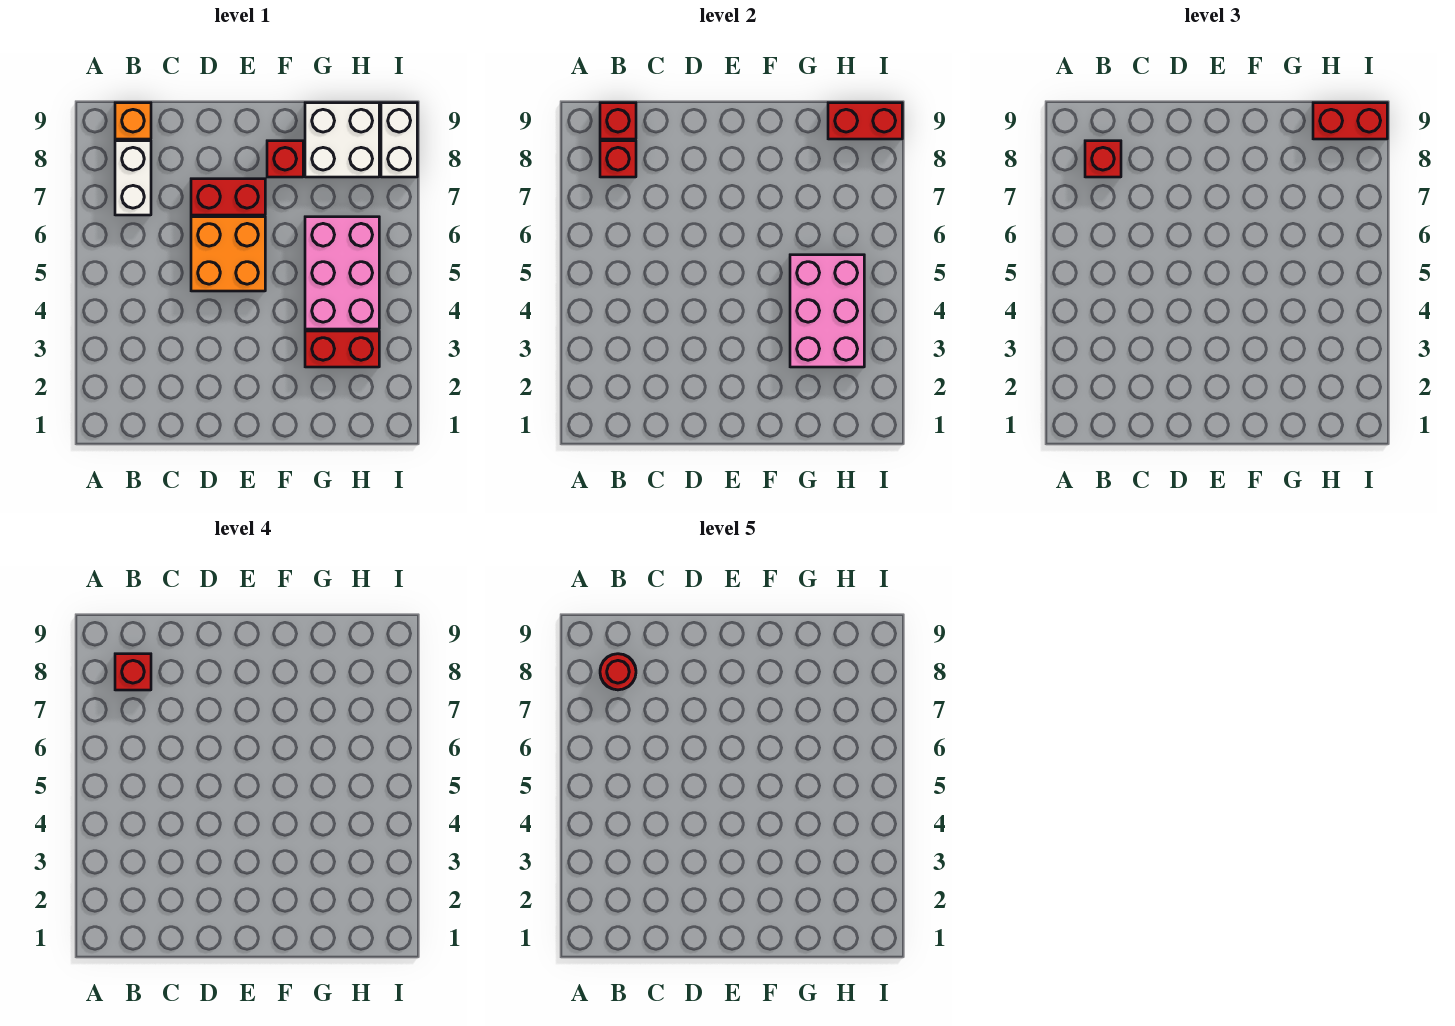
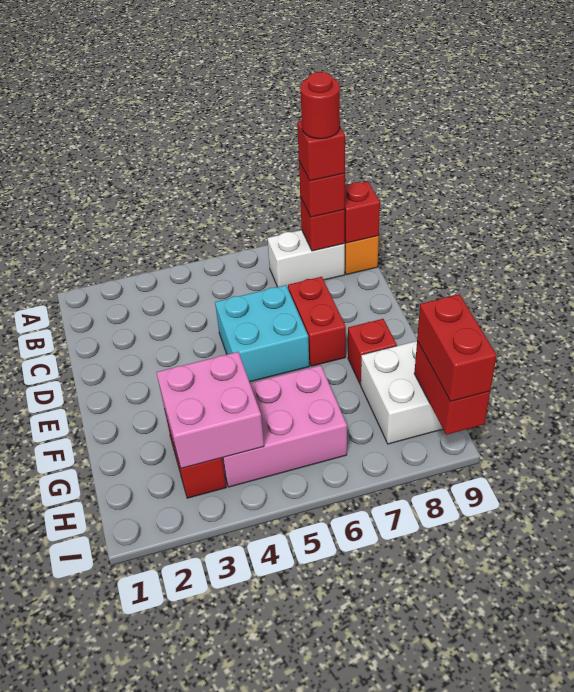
orange 2x2 brick [191,217,265,291] -> cyan 2x2 brick [215,285,309,382]
pink 2x3 brick [790,255,864,367] -> pink 2x2 brick [156,352,264,468]
white 1x2 brick [381,103,417,177] -> none

